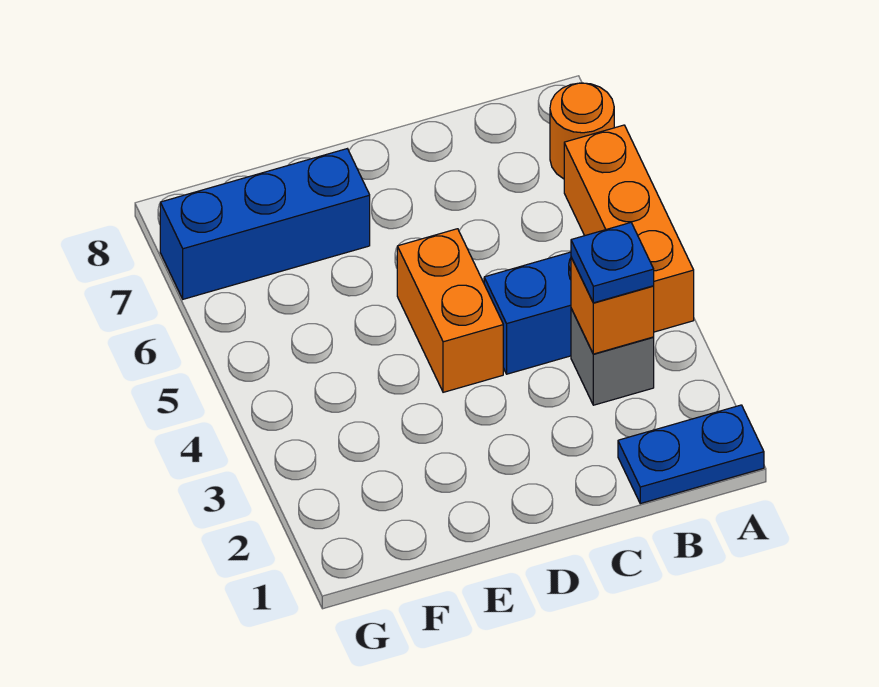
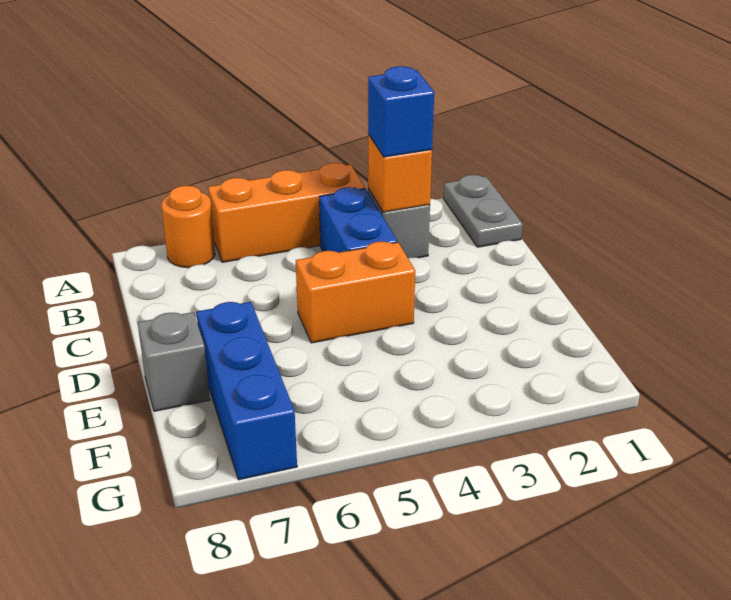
blue 1x2 plate [618,405,764,504] -> grey 1x2 plate [443,175,523,247]
blue 1x1 plate [571,223,654,303] -> blue 1x1 brick [368,66,434,157]
none -> grey 1x1 brick [137,312,210,411]

